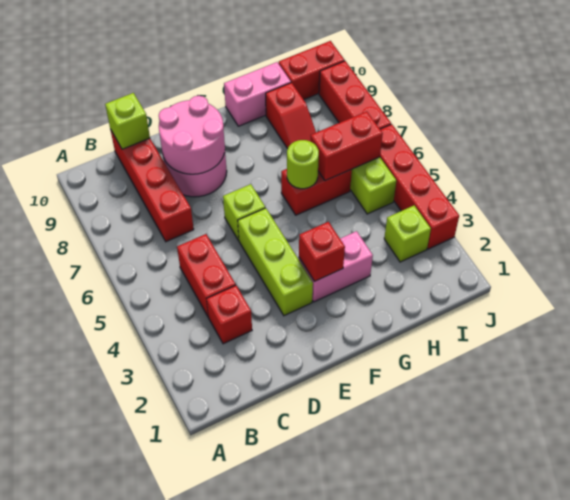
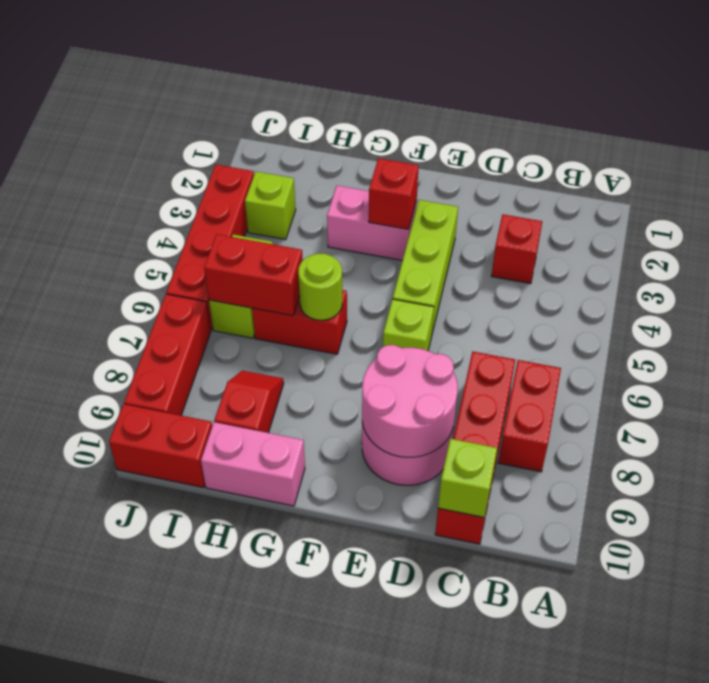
red 1x2 brick [177,234,236,317] -> red 1x2 brick moved to [498,360,561,472]

